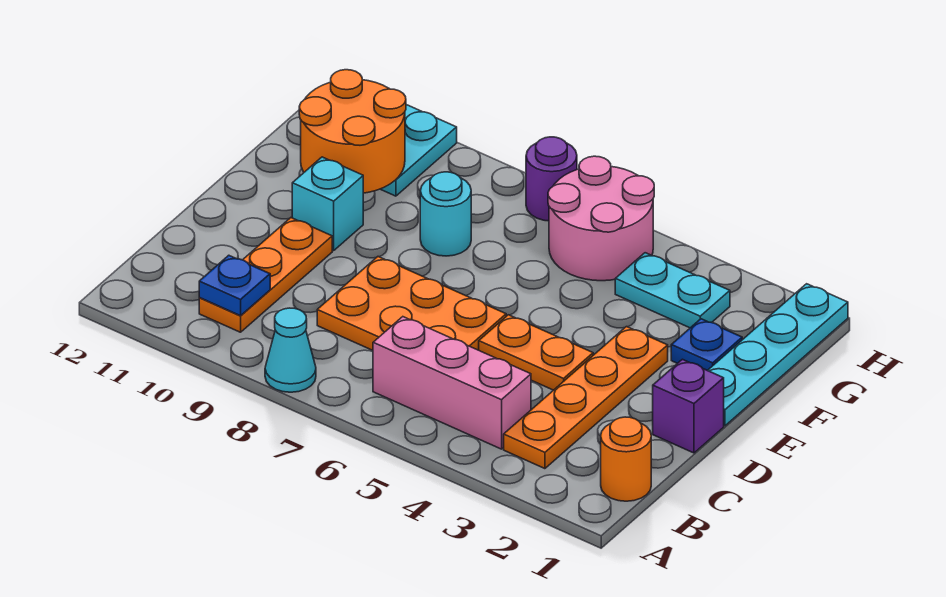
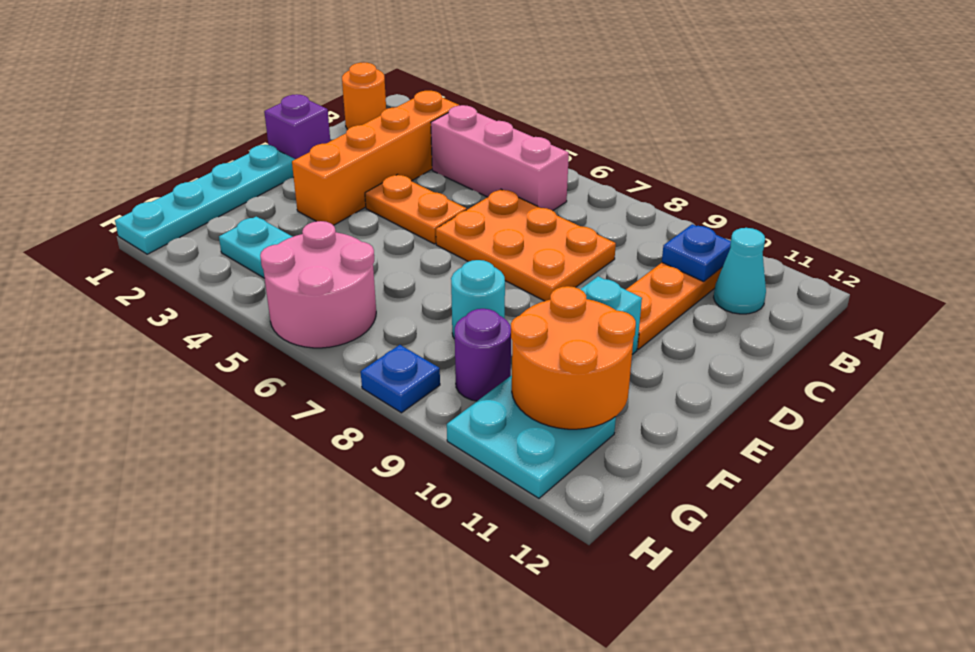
cyan 1x1 cone [265,308,316,392] -> cyan 1x1 cone moved to [714,228,766,314]
orange 1x4 plate [504,327,668,469] -> orange 1x4 brick [292,91,460,225]
blue 1x1 plate [671,319,742,370] -> blue 1x1 plate moved to [361,345,440,413]
purple 1x1 round brick [526,137,577,221] -> purple 1x1 round brick moved to [455,309,511,401]

